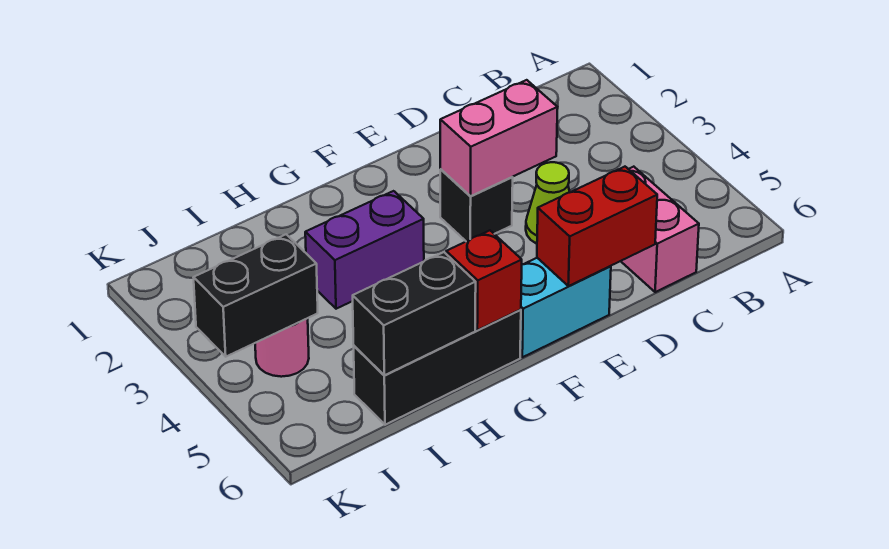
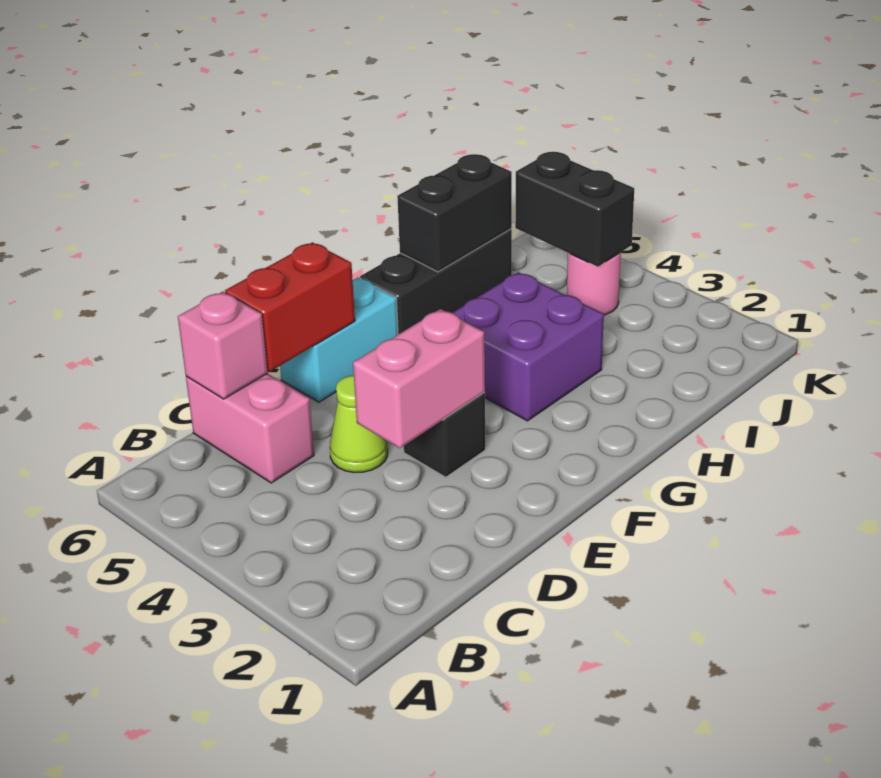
none -> pink 1x1 brick [178,292,268,399]
purple 1x2 brick [305,191,424,309] -> purple 2x2 brick [453,272,604,421]
red 1x1 brick [446,230,522,330] -> none
black 1x2 brick [193,234,318,357] -> black 1x2 brick turned to [515,152,634,267]

